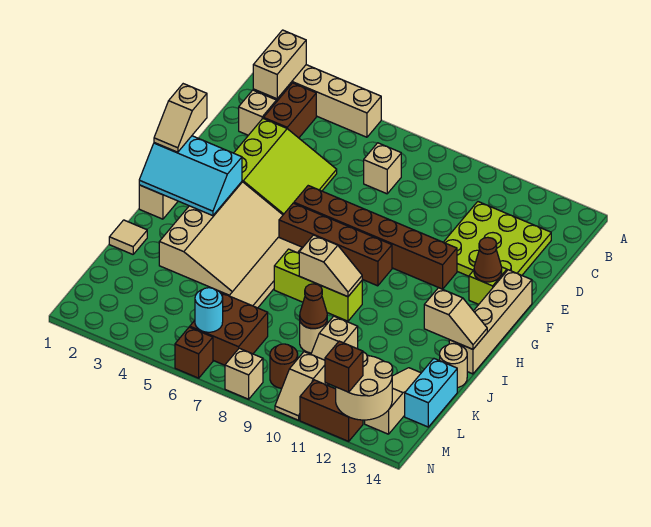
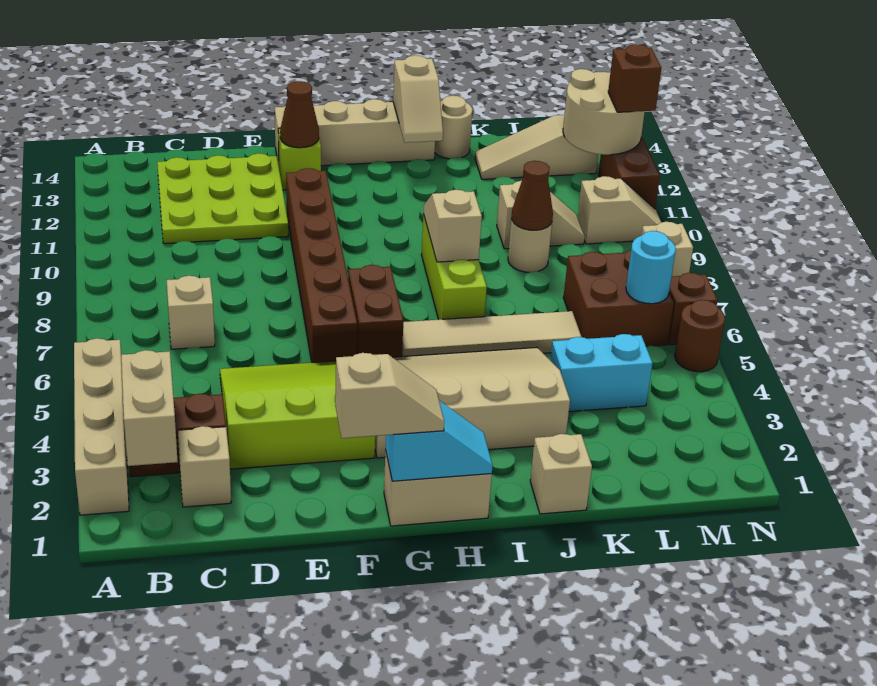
tan 1x2 brick [253,30,306,99] -> tan 1x2 brick turned to [121,350,178,466]
cyan 2x3 slope [139,136,242,216] -> cyan 1x2 slope [386,401,493,481]
brown 1x4 brick [279,203,392,286] -> brown 1x2 brick [348,265,403,357]
tan 1x2 slope [424,288,487,349] -> tan 1x2 slope turned to [393,55,443,143]
tan 1x1 tile [109,220,147,254] -> tan 1x1 brick [530,434,592,514]
cyan 1x2 brick [405,358,457,427] -> cyan 1x2 brick moved to [550,334,653,412]
brown 1x1 round brick [270,344,298,388] -> brown 1x1 round brick moved to [675,300,725,372]

